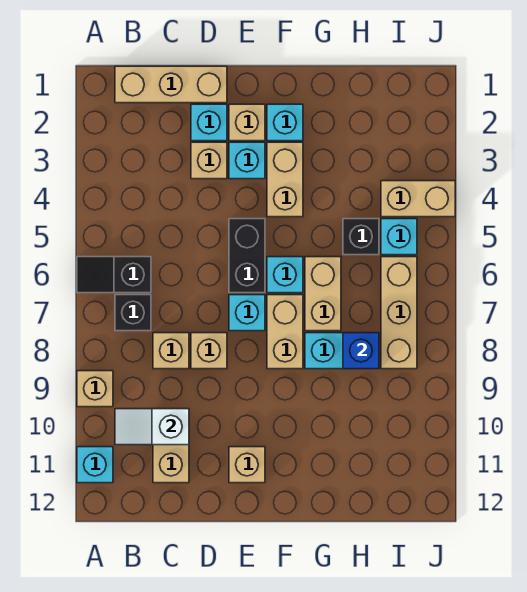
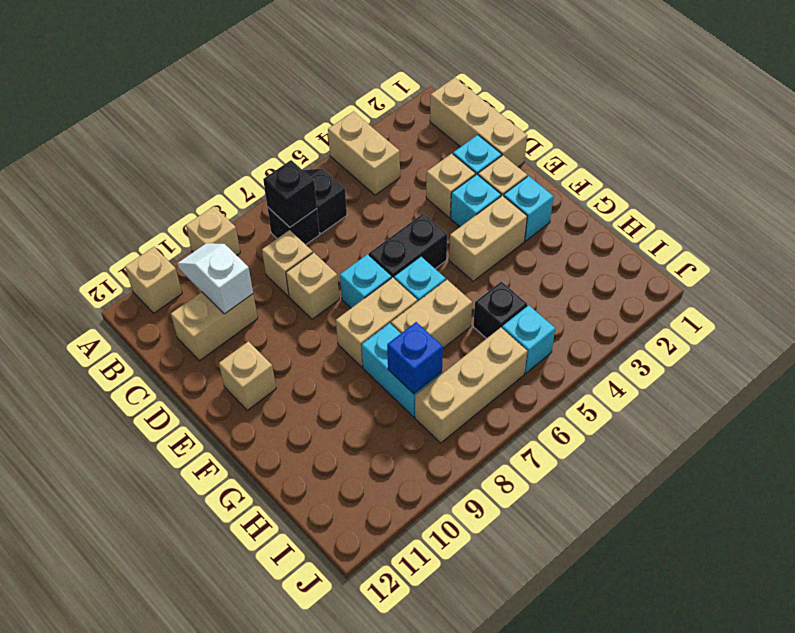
cyan 1x1 brick [77,447,113,483] -> tan 1x1 brick [125,247,182,313]
none -> black 1x1 brick [263,160,317,227]
tan 1x2 brick [381,181,455,217] -> tan 1x2 brick moved to [328,112,400,195]

